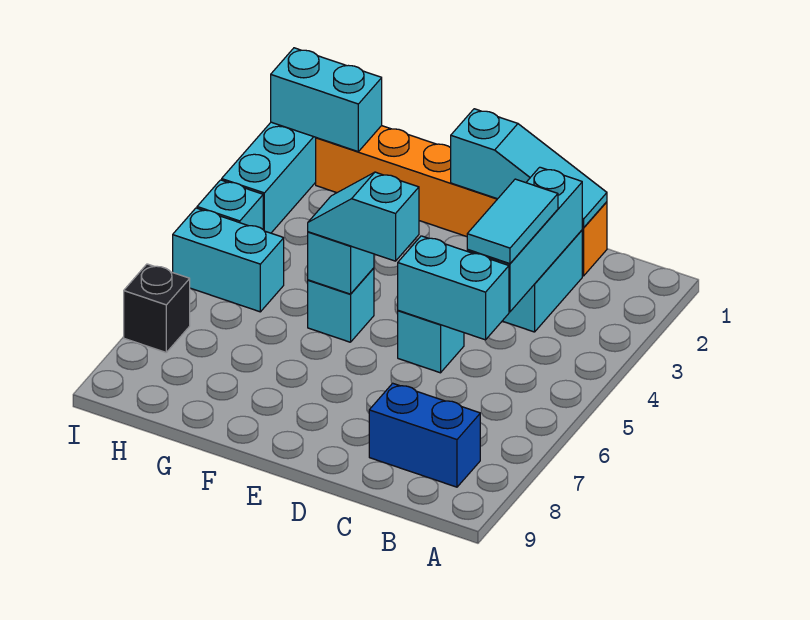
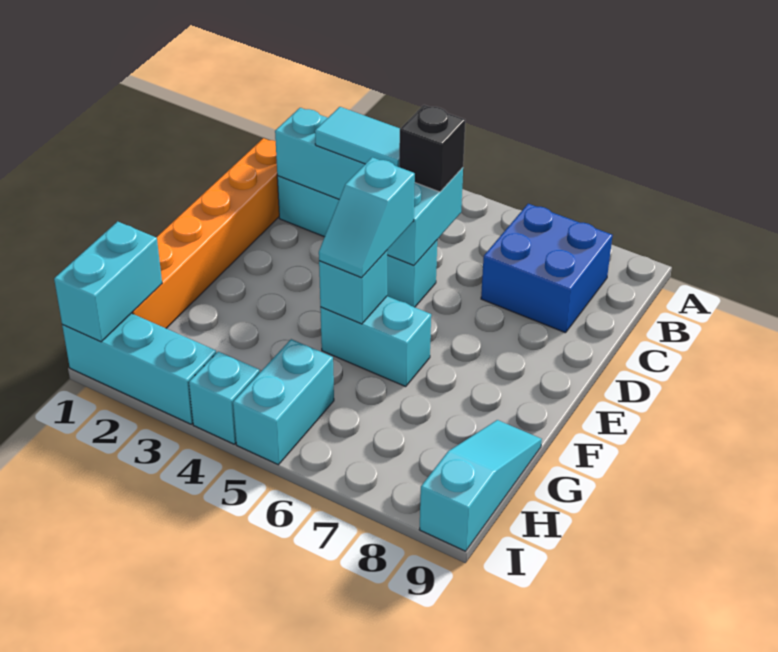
blue 1x2 brick [369,383,480,487] -> blue 2x2 brick [481,204,613,333]
cyan 1x3 slope [451,109,607,228] -> cyan 1x3 slope moved to [419,420,542,551]
cyan 1x1 brick [308,268,374,342] -> cyan 1x2 brick [320,296,431,386]
black 1x1 brick [124,264,190,352] -> black 1x1 brick moved to [399,105,465,192]

